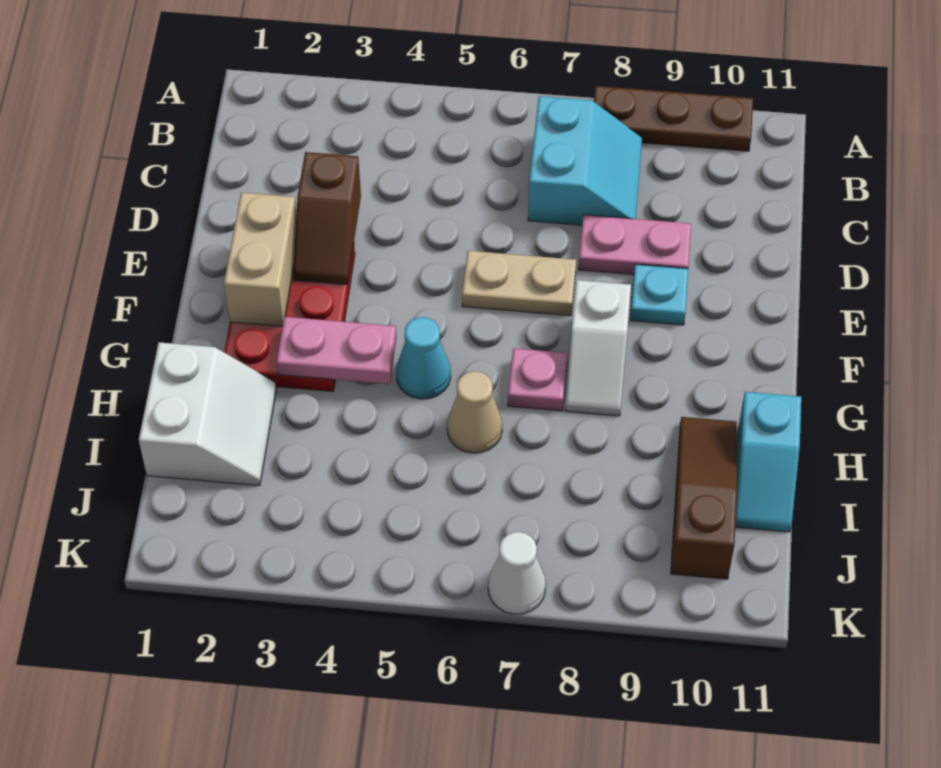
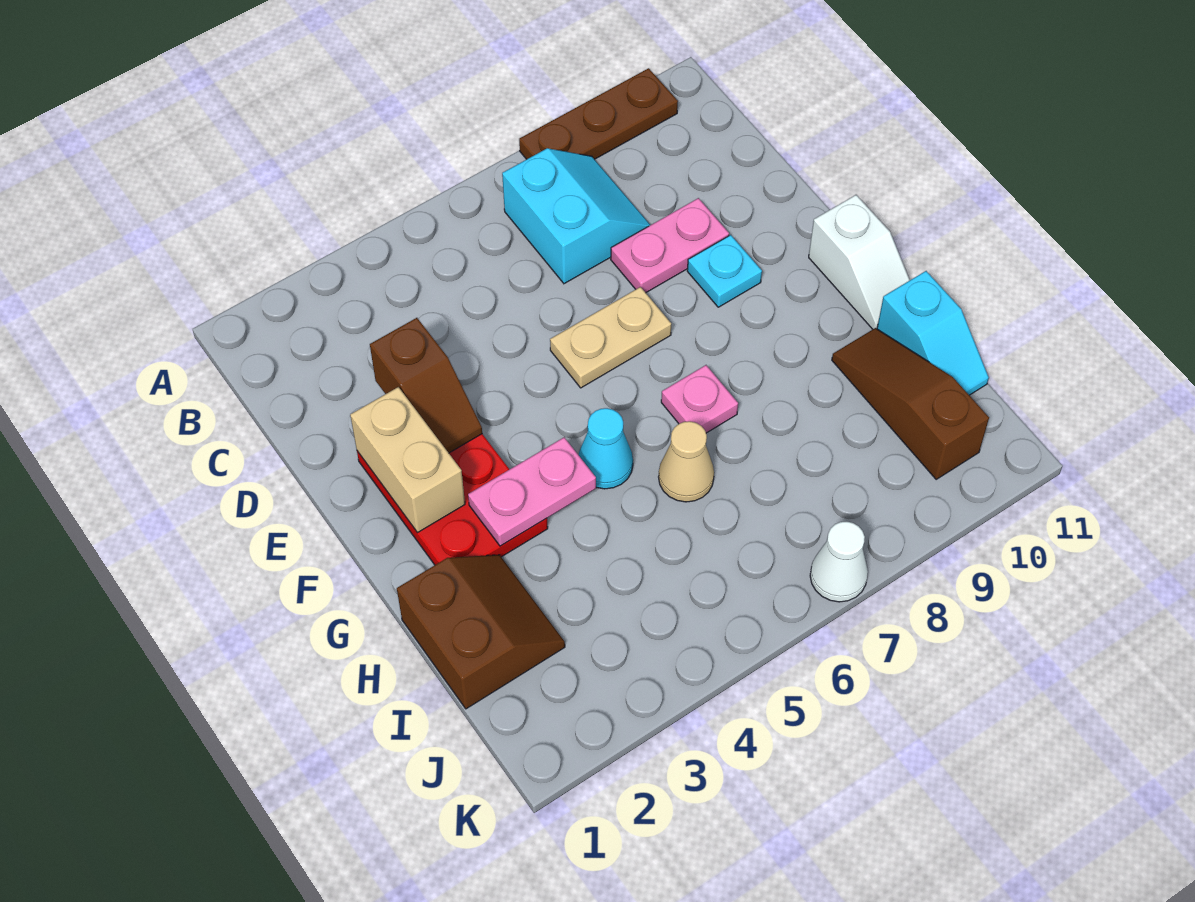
white 1x2 slope [565,280,631,416] -> white 1x2 slope moved to [809,195,910,329]
white 2x2 slope [139,342,276,486] -> brown 2x2 slope [397,555,565,709]

